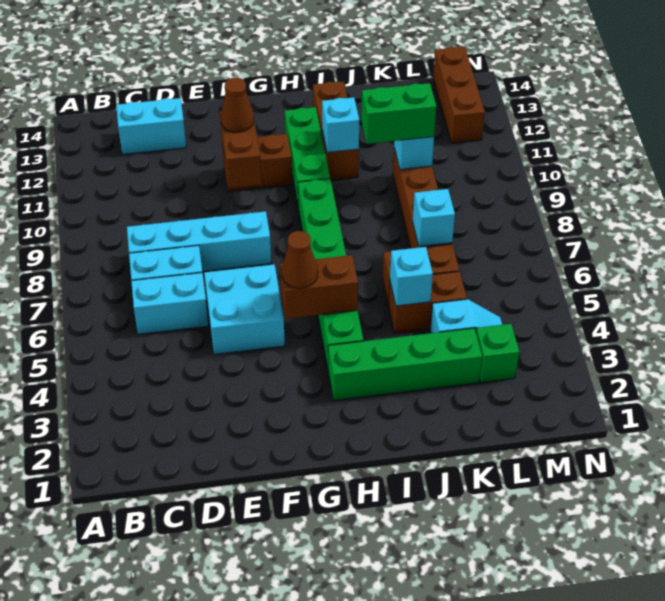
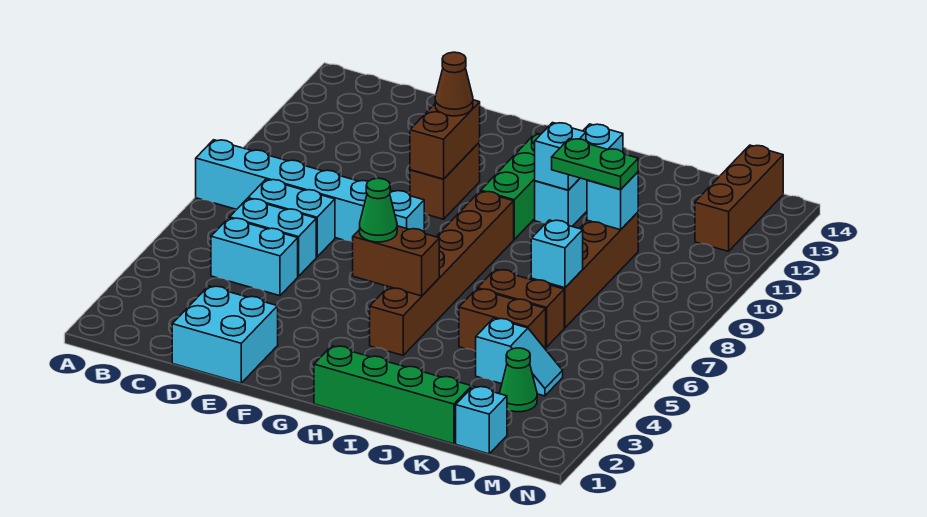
cyan 1x4 brick [127,211,271,272] -> cyan 1x6 brick [196,140,424,242]
cyan 1x2 brick [116,98,186,154] -> cyan 1x2 brick moved to [211,218,298,296]
cyan 2x2 brick [204,265,285,354] -> cyan 2x2 brick moved to [172,286,278,383]
brown 1x2 brick [222,134,292,191] -> brown 1x2 brick turned to [410,142,480,219]
brown 1x1 cone [282,231,318,288] -> green 1x1 cone [360,178,397,242]
green 1x4 brick [328,328,482,400] -> green 1x4 brick moved to [314,346,472,444]
green 1x6 brick [298,179,363,368] -> brown 1x6 brick [370,191,514,355]
brown 1x3 brick [313,81,359,180] -> cyan 1x3 brick [535,124,623,226]
cyan 1x1 brick [390,247,433,306] -> cyan 1x1 brick moved to [456,386,507,454]
green 1x2 brick [361,83,436,144] -> green 1x2 plate [552,139,638,189]
green 1x1 brick [476,324,519,383] -> green 1x1 cone [500,348,537,412]

